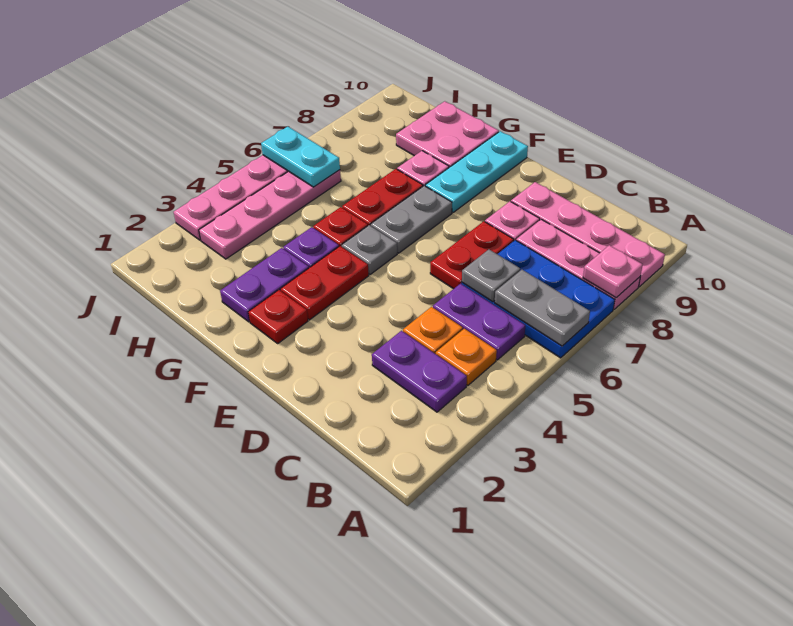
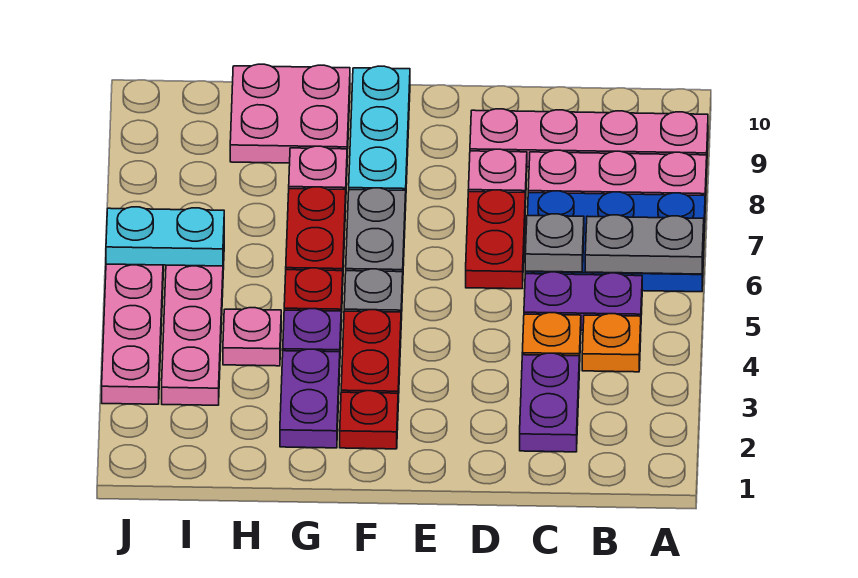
pink 1x1 plate [583,245,643,298] -> pink 1x1 plate moved to [223,308,281,366]
purple 1x2 plate [372,331,467,412] -> purple 1x2 plate turned to [520,353,579,452]

